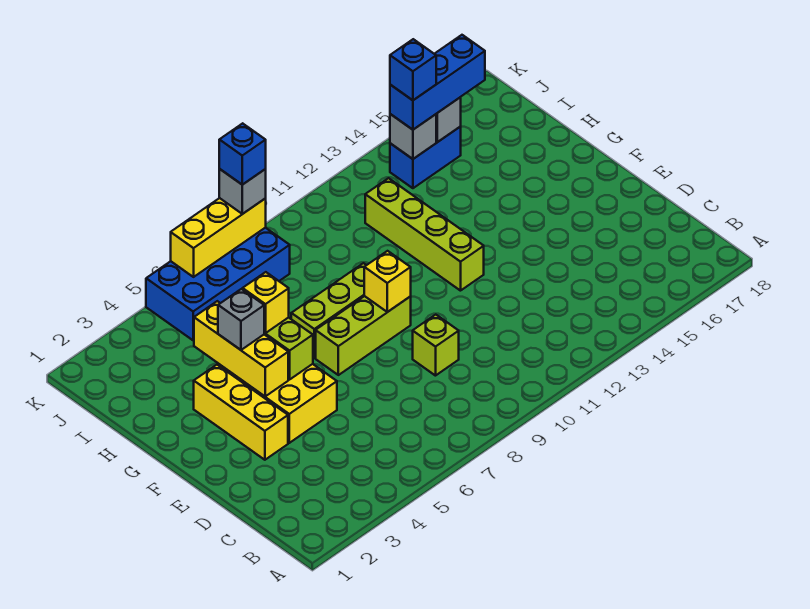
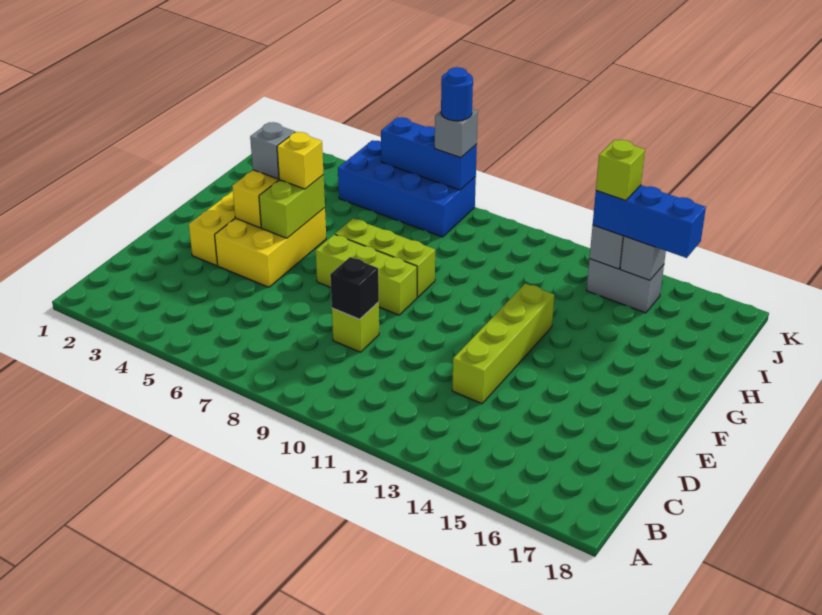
none -> black 1x1 brick [330,257,379,319]
yellow 1x1 brick [364,251,411,312] -> none
lime 1x4 brick [365,178,484,291] -> lime 1x4 brick moved to [452,283,554,404]
blue 1x2 brick [390,127,461,188] -> grey 1x2 brick [587,259,664,313]
blue 1x1 brick [390,39,436,100] -> lime 1x1 brick [596,140,645,201]
yellow 1x3 brick [171,198,266,277] -> blue 1x3 brick [381,117,477,190]
blue 1x1 brick [219,123,266,185] -> blue 1x1 round brick [441,67,473,121]

